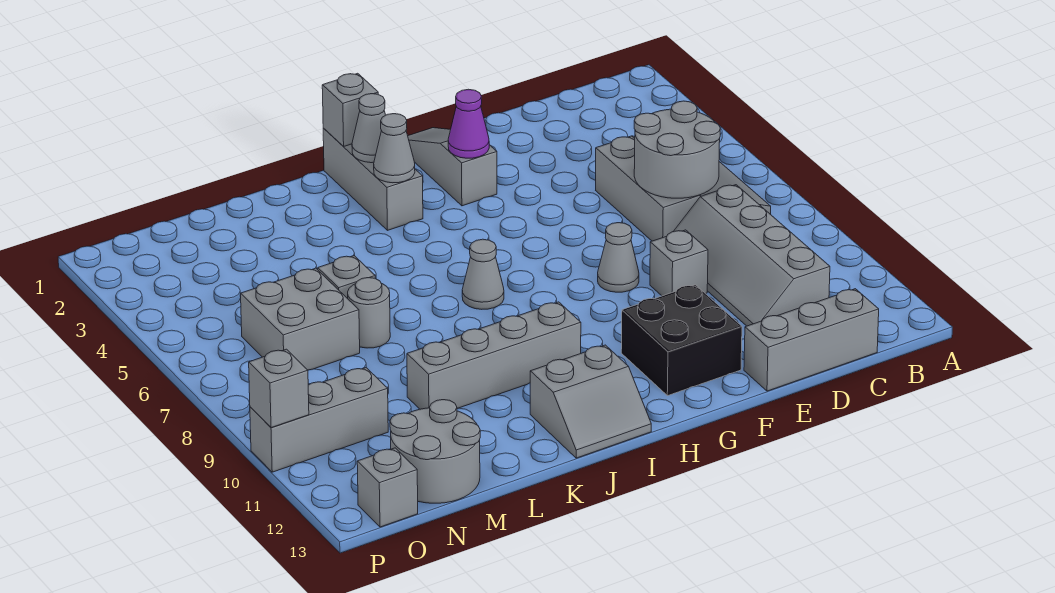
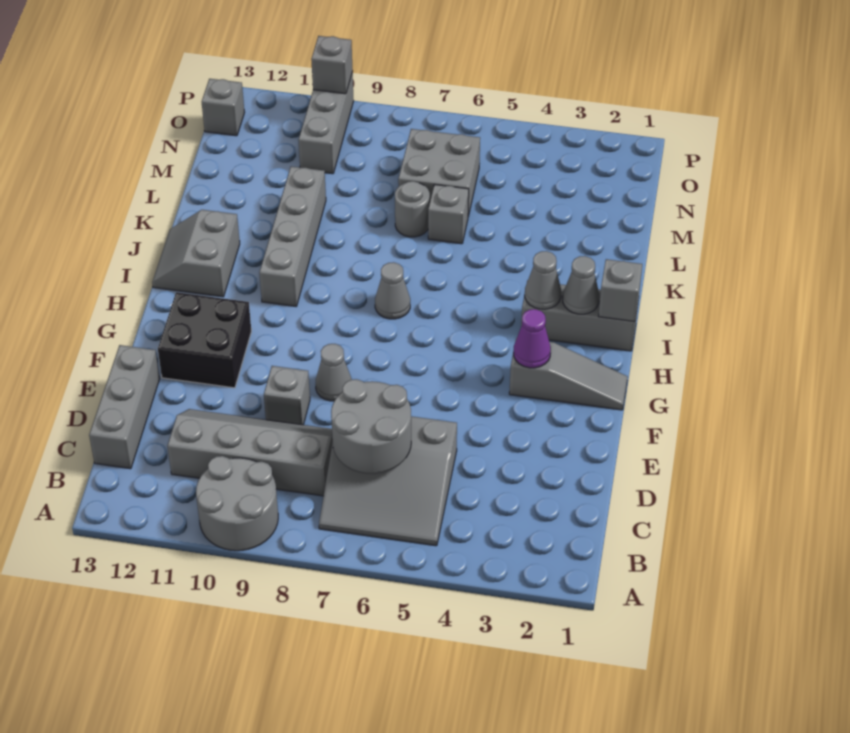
grey 2x2 round brick [390,400,480,503] -> grey 2x2 round brick moved to [196,456,278,551]

